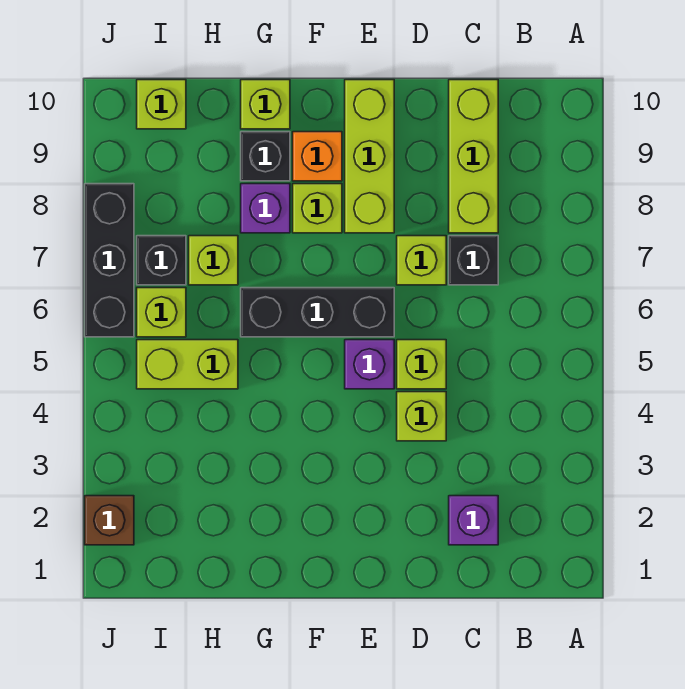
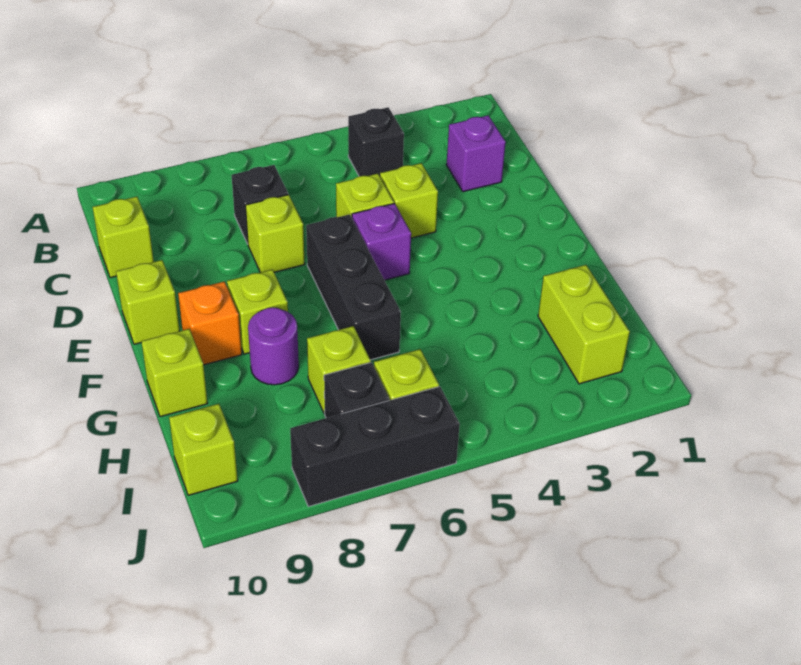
lime 1x3 brick [449,80,498,233] -> lime 1x1 brick [93,197,154,278]
lime 1x3 brick [345,80,394,233] -> lime 1x1 brick [116,260,180,344]
purple 1x1 brick [241,184,290,233] -> purple 1x1 round brick [248,307,299,385]
black 1x1 brick [241,132,290,181] -> black 1x1 brick moved to [348,107,404,176]
lime 1x2 brick [137,340,238,389] -> lime 1x2 brick moved to [538,265,630,384]
brown 1x1 brick [85,496,134,545] -> none

